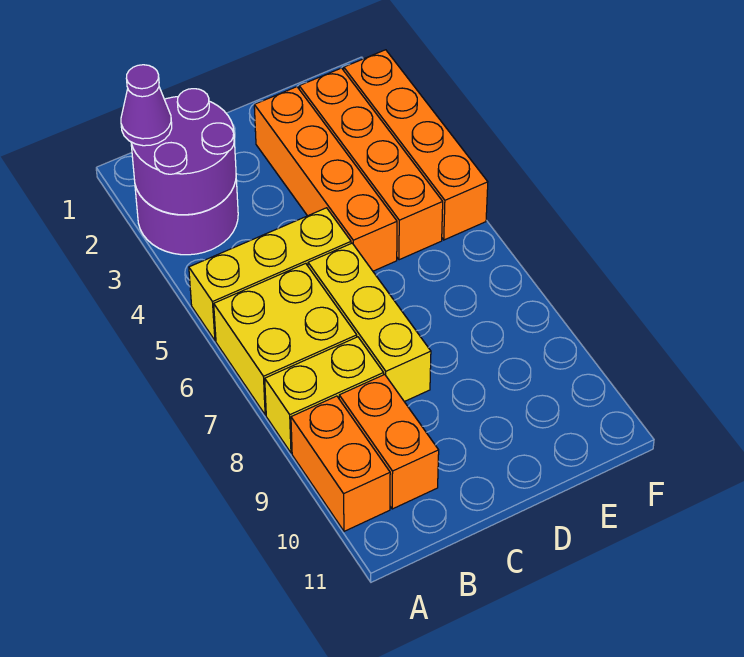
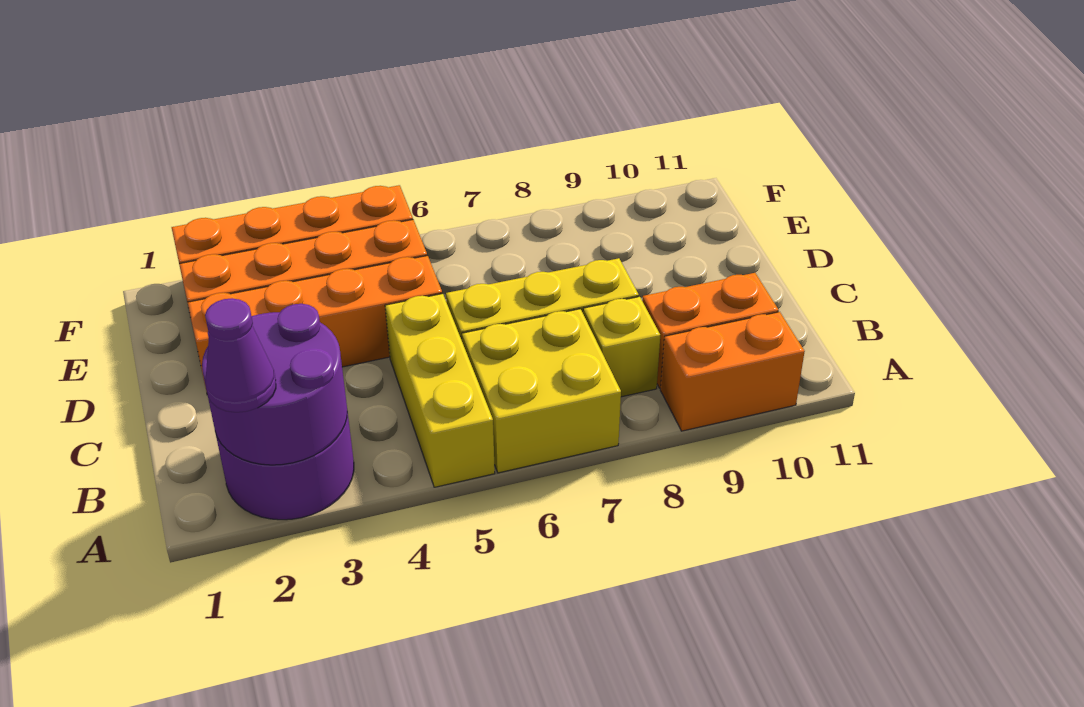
yellow 1x2 brick [265,337,384,453] -> yellow 1x1 brick [583,297,660,397]

